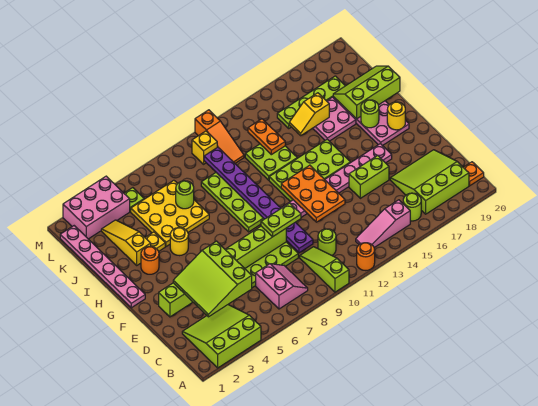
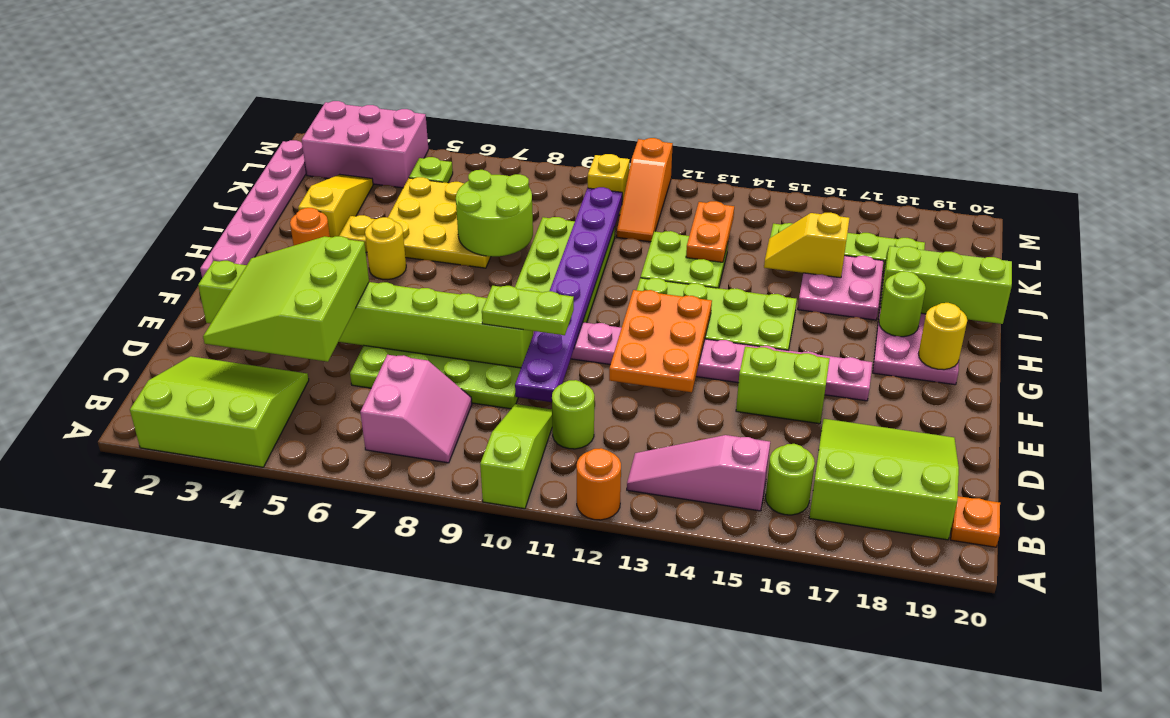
lime 1x1 round brick [176,181,194,209] -> lime 2x2 round brick [456,170,533,256]

